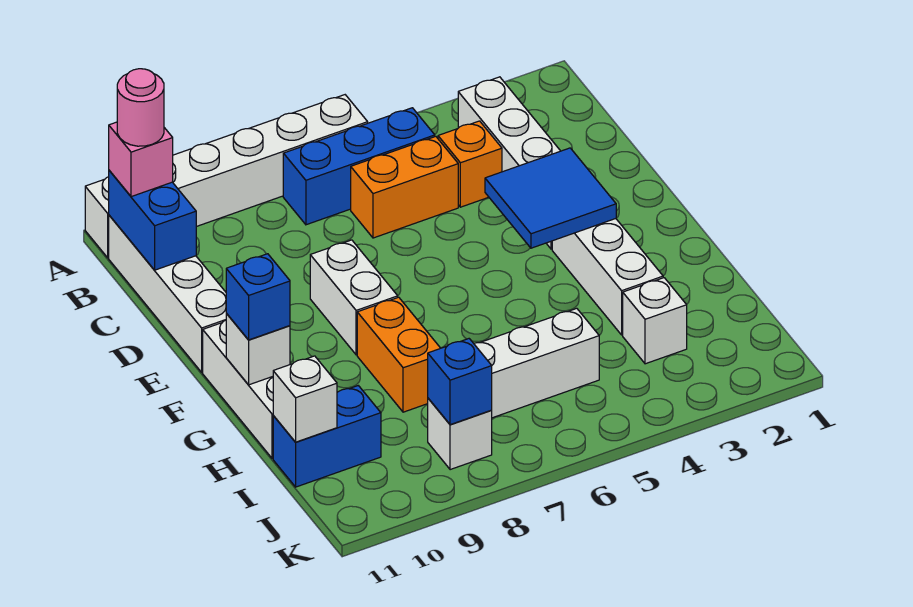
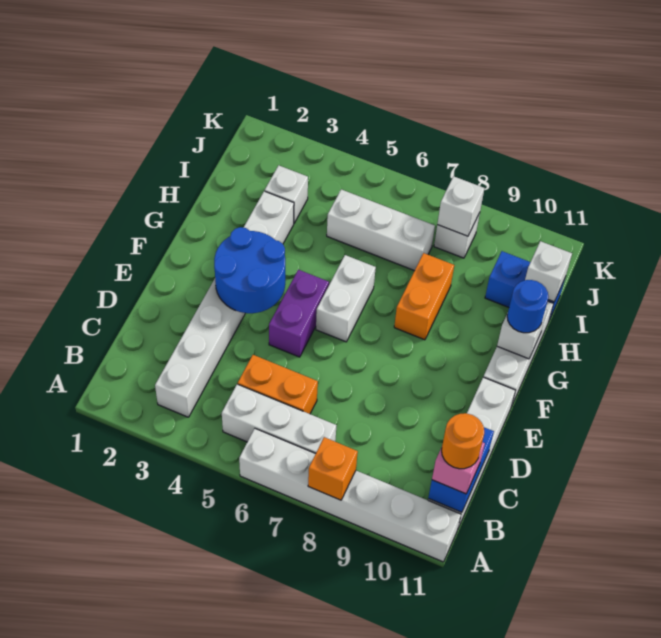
blue 1x3 brick [283,108,435,225] -> white 1x3 brick [222,384,336,454]
pink 1x1 round brick [117,69,164,146] -> orange 1x1 round brick [442,413,484,469]
orange 1x1 brick [438,121,502,207] -> orange 1x1 brick moved to [308,437,358,500]
blue 2x2 tile [485,148,616,248] -> blue 2x2 round brick [214,227,285,313]
none -> purple 1x2 brick [269,270,329,357]
white 1x2 brick [310,240,398,355] -> white 1x2 brick moved to [316,255,376,342]
blue 1x1 brick [226,254,290,340] -> blue 1x1 round brick [507,280,548,333]
blue 1x1 brick [428,339,492,425] -> white 1x1 brick [437,176,484,236]

